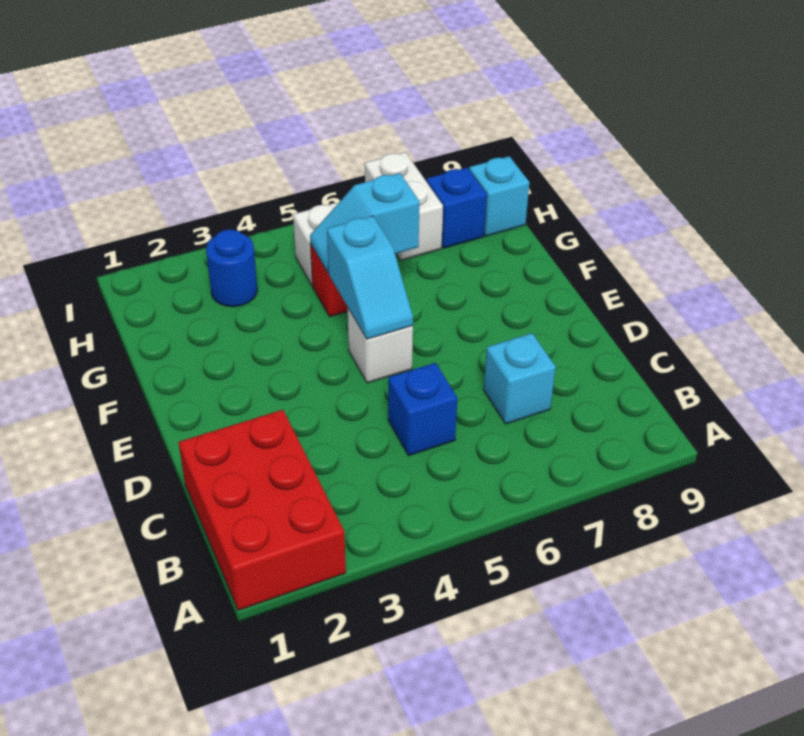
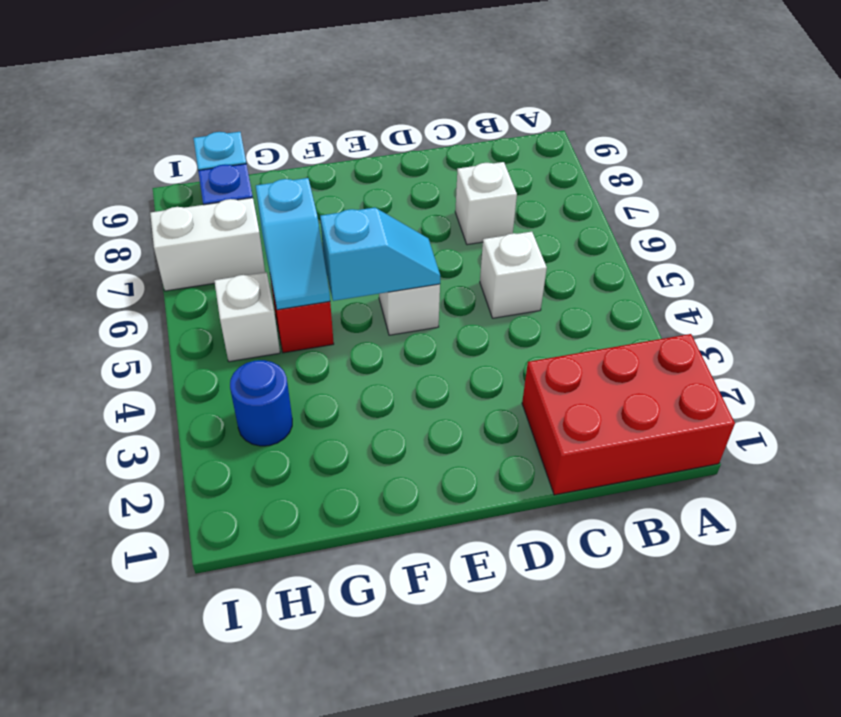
blue 1x1 brick [388,363,457,456] -> white 1x1 brick [480,232,547,318]
cyan 1x1 brick [484,333,556,424] -> white 1x1 brick [455,162,517,245]

